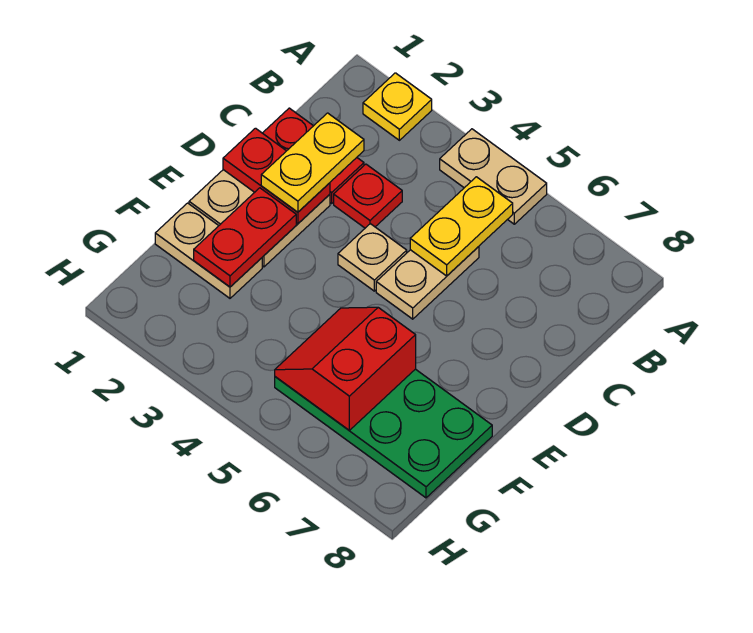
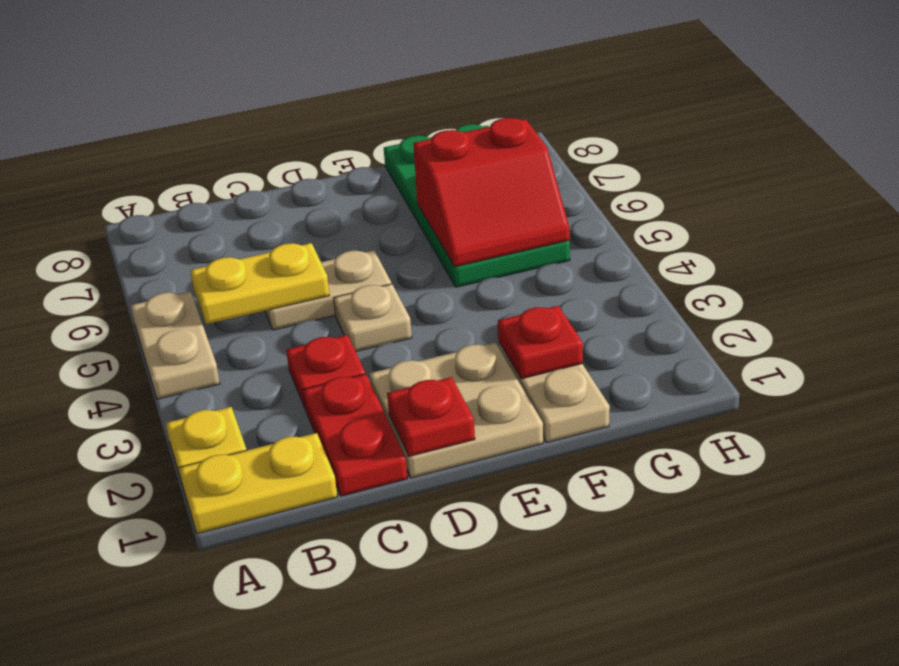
yellow 1x2 plate [261,113,364,212] -> yellow 1x2 plate moved to [179,433,337,534]
red 1x2 plate [223,128,330,224] -> red 1x1 plate [387,377,475,456]
red 1x2 plate [194,188,296,287] -> red 1x1 plate [498,306,583,379]

